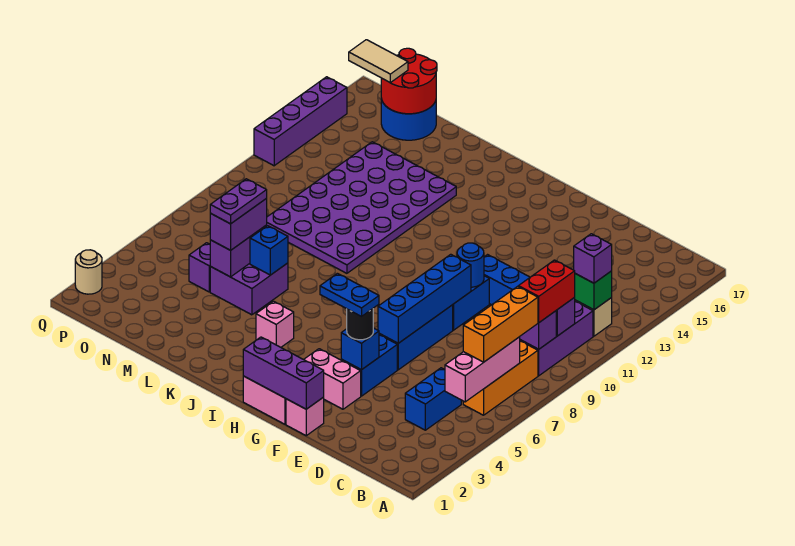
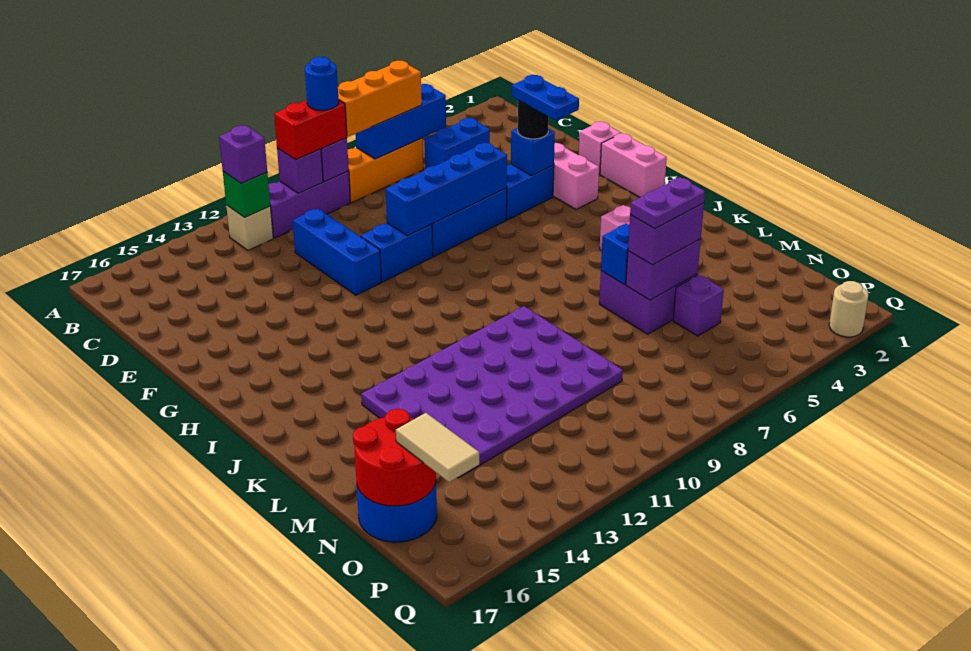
pink 1x3 brick [445,337,520,402] -> blue 1x3 brick [355,84,446,159]
purple 1x3 brick [243,337,324,409] -> none
blue 1x1 round brick [457,243,484,287] -> blue 1x1 round brick moved to [305,57,339,110]
purple 1x4 brick [254,77,347,166] -> none

